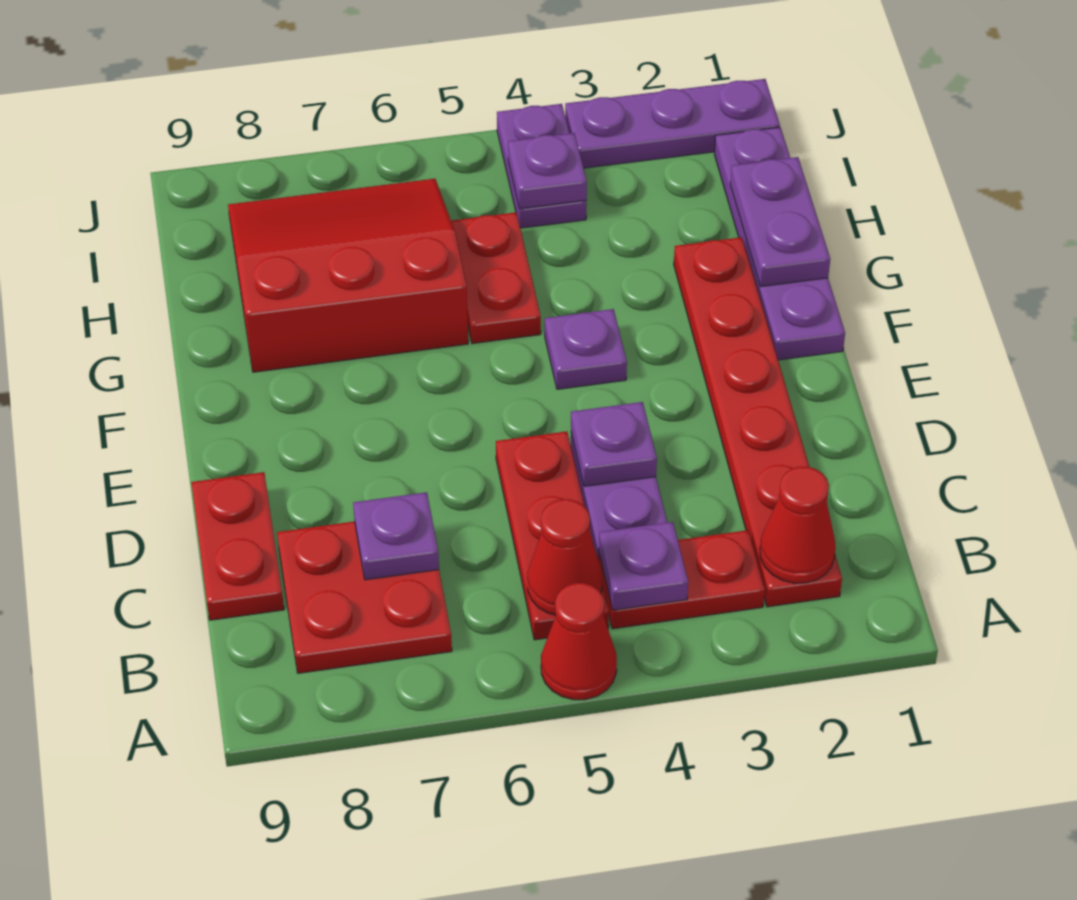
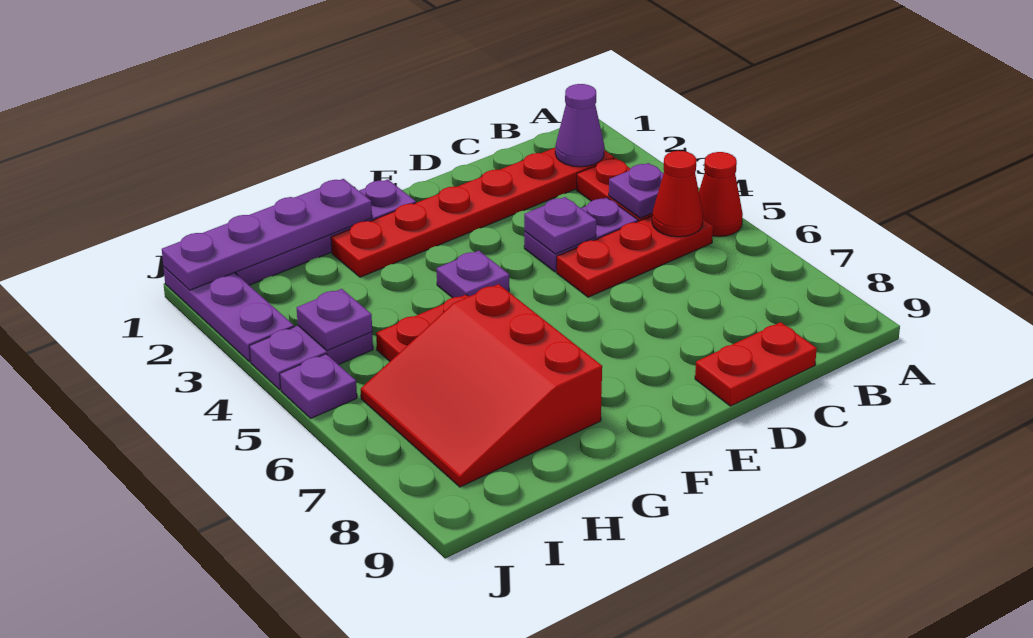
red 1x1 cone [760,467,836,583] -> purple 1x1 cone [555,84,604,167]
red 2x2 plate [277,521,452,673] -> none
purple 1x1 plate [353,492,439,580] -> purple 1x1 plate moved to [280,354,357,418]
purple 1x2 plate [730,157,830,287] -> purple 1x4 plate [162,179,372,290]

